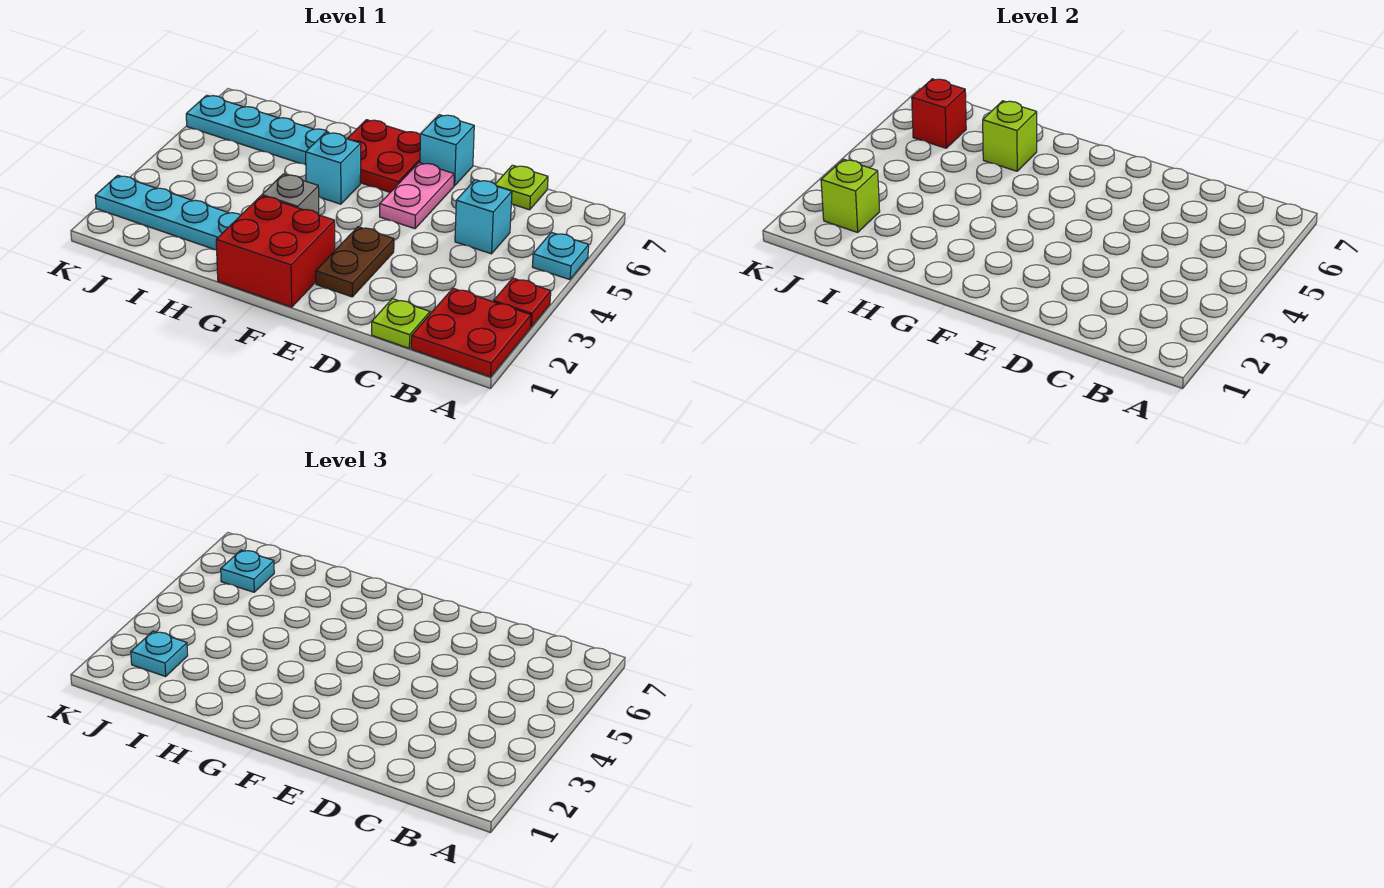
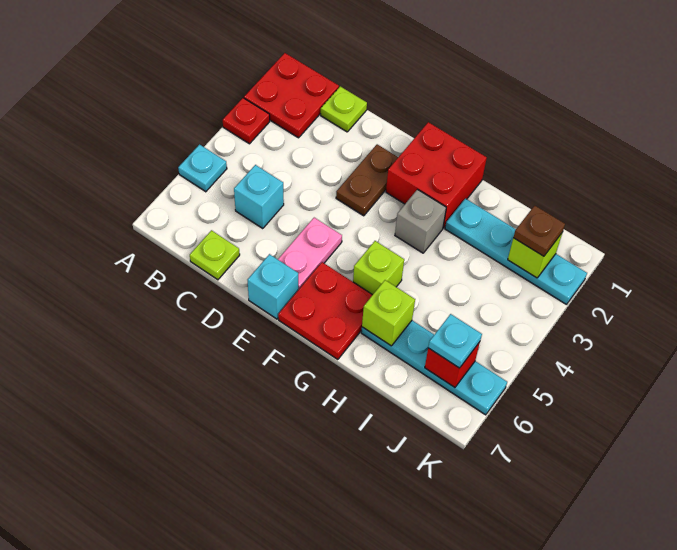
cyan 1x1 brick [306,132,361,204] -> lime 1x1 brick [353,241,404,295]
cyan 1x1 plate [131,631,188,676] -> brown 1x1 plate [513,206,565,256]

